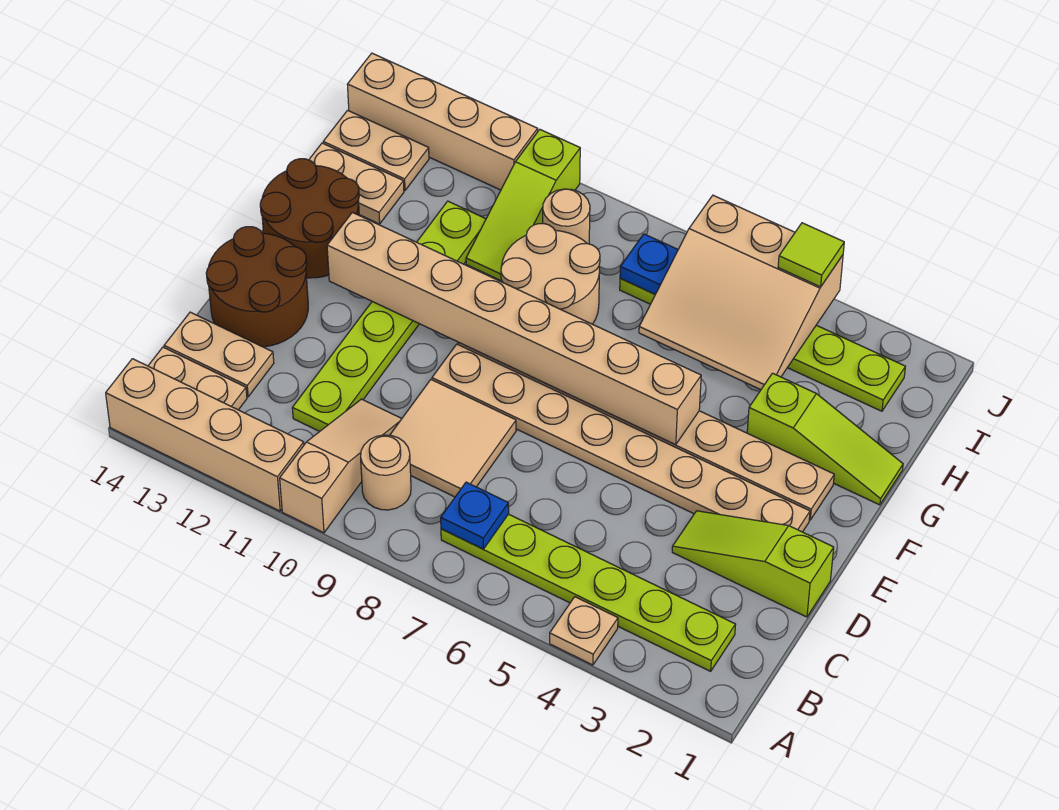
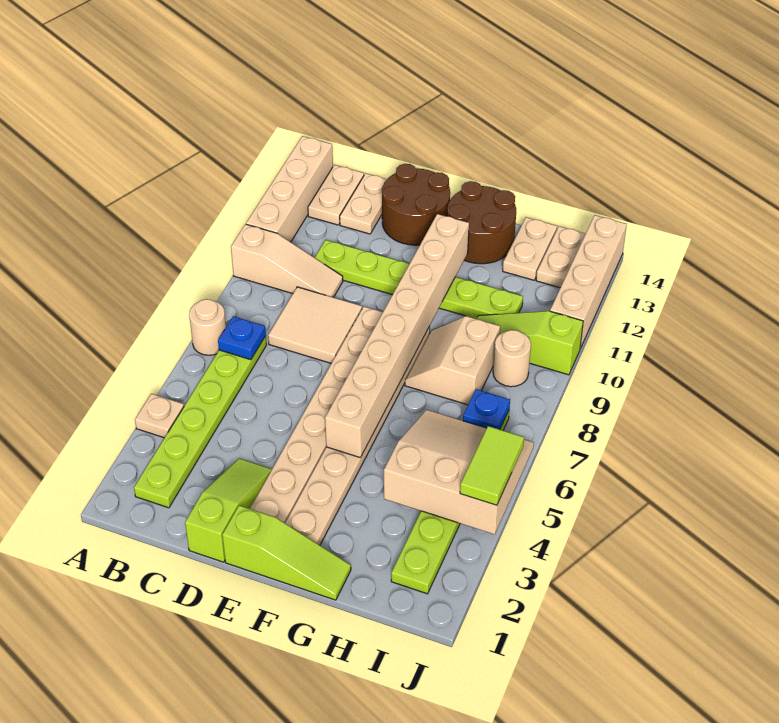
tan 1x1 round brick [361,435,411,510] -> tan 1x1 round brick moved to [189,299,226,355]
lime 1x3 slope [747,373,903,505] -> lime 1x3 slope turned to [222,505,351,600]
tan 2x2 round brick [501,224,600,324] -> tan 2x2 slope [405,316,500,405]
tan 3x3 slope [639,195,843,390] -> tan 3x3 slope turned to [384,410,534,534]
lime 1x1 tile [778,223,844,287] -> lime 1x2 tile [460,426,524,505]

